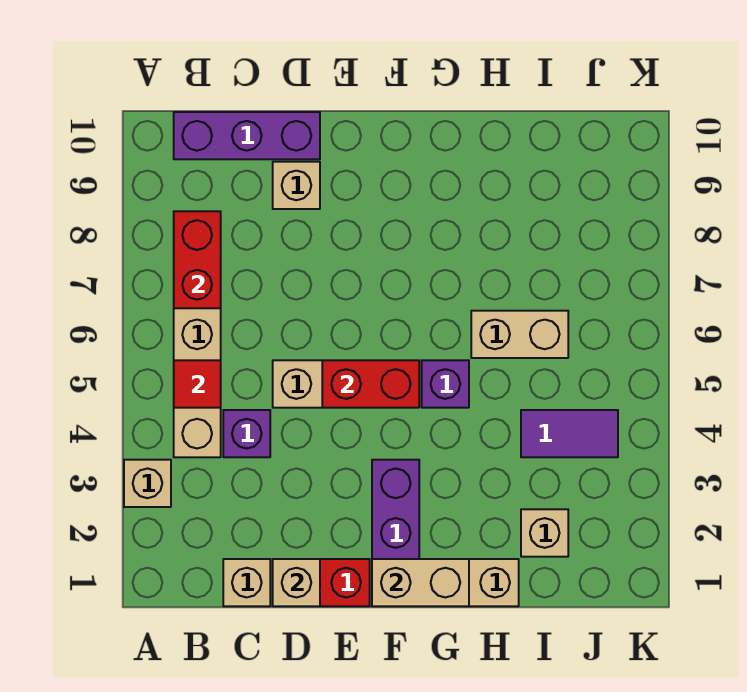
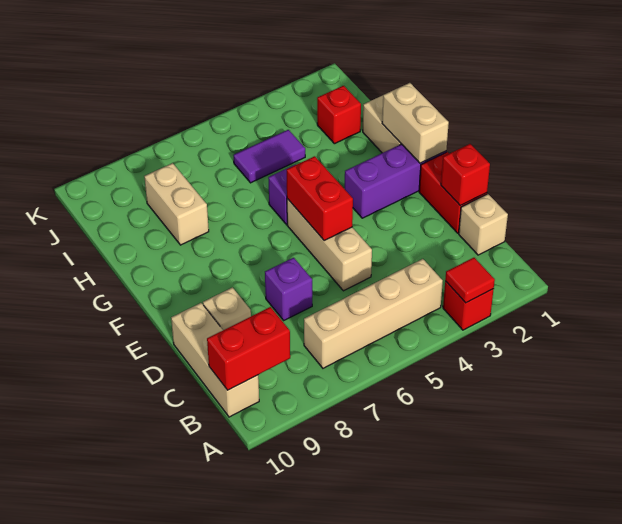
tan 1x1 brick [124,460,171,507] -> red 1x1 brick [443,281,494,330]
red 1x1 tile [174,360,221,408] -> red 1x1 tile moved to [445,258,495,303]
red 1x2 brick [174,211,221,308] -> red 1x2 brick moved to [207,307,290,390]
purple 1x3 brick [174,112,320,159] -> tan 1x3 brick [171,303,259,417]
purple 1x1 brick [223,410,270,457] -> purple 1x1 brick moved to [265,258,312,320]
tan 1x1 brick [273,559,320,606] -> red 1x1 brick [441,144,490,206]
tan 1x2 brick [471,311,568,358] -> tan 1x2 brick moved to [144,163,209,245]
tan 1x1 brick [521,509,568,557] -> red 1x1 brick [317,86,361,144]
purple 1x2 tile [521,410,618,457] -> purple 1x2 tile turned to [233,130,305,183]

